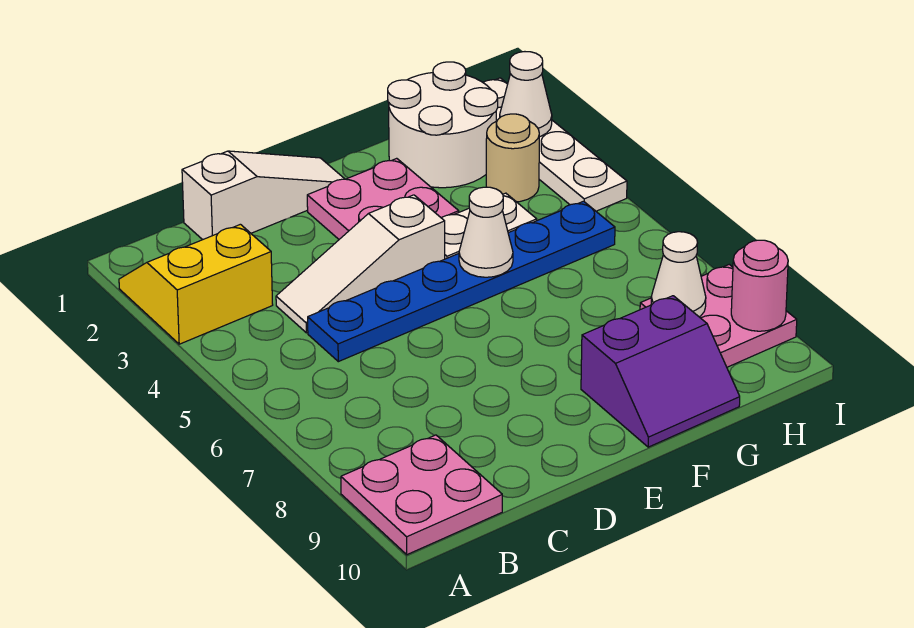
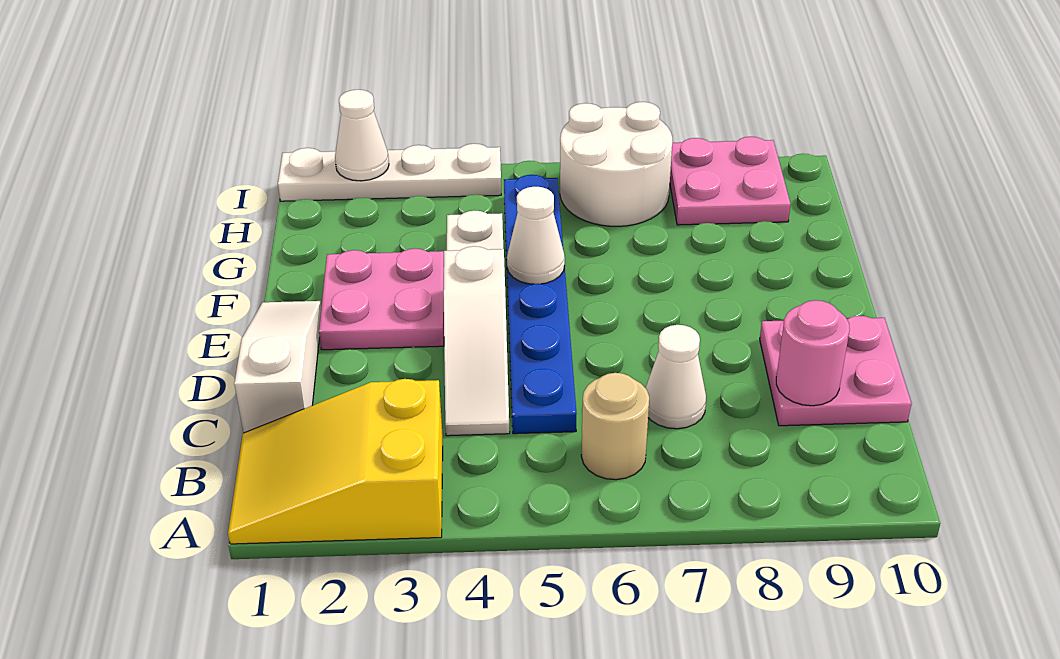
yellow 2x2 slope [119,224,273,344] -> yellow 2x3 slope [228,379,443,544]
pink 2x2 plate [341,435,502,555] -> pink 2x2 plate moved to [760,316,912,426]
purple 2x2 slope [581,296,740,447] -> none
white 2x2 round brick [388,62,498,188] -> white 2x2 round brick moved to [560,102,672,226]
tan 1x1 round brick [486,114,539,202] -> tan 1x1 round brick moved to [581,373,649,480]
white 1x1 cone [651,232,706,317] -> white 1x1 cone moved to [646,325,706,429]
pink 1x1 round brick [731,240,788,331] -> pink 1x1 round brick moved to [776,300,850,406]

